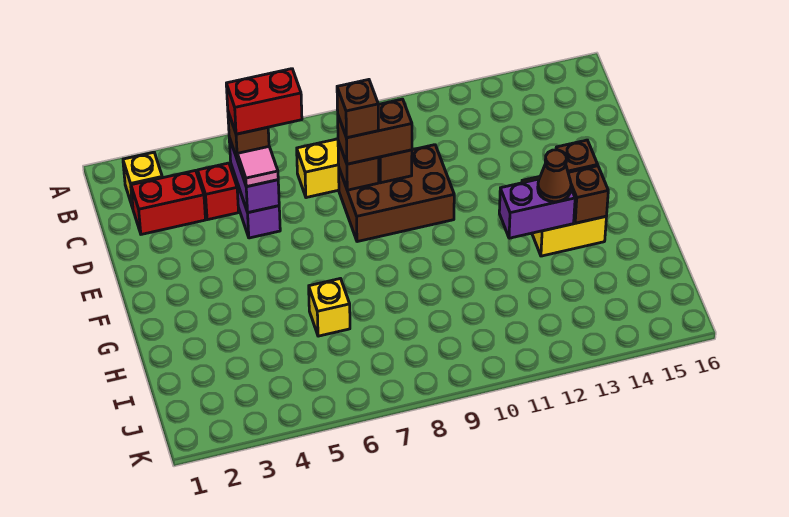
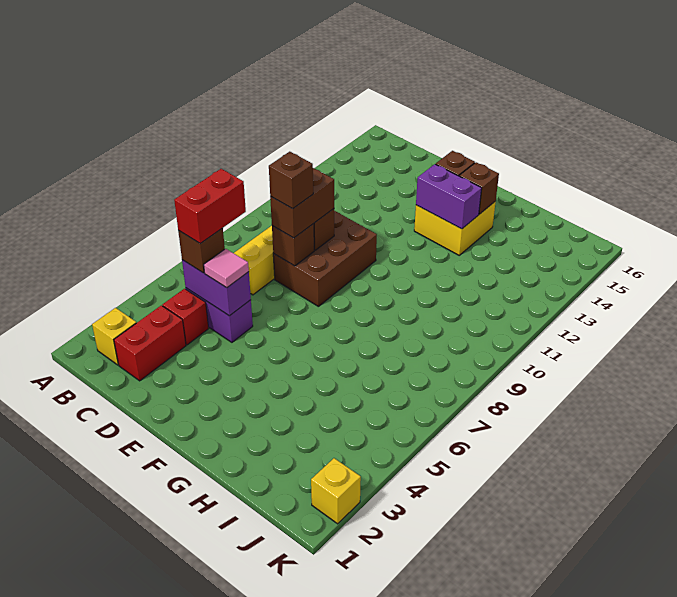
purple 1x2 brick [499,179,575,238] -> purple 1x2 brick turned to [416,164,482,229]
brown 1x1 cone [538,150,571,202] -> none
yellow 1x1 brick [309,279,350,336] -> yellow 1x1 brick moved to [311,458,361,524]

